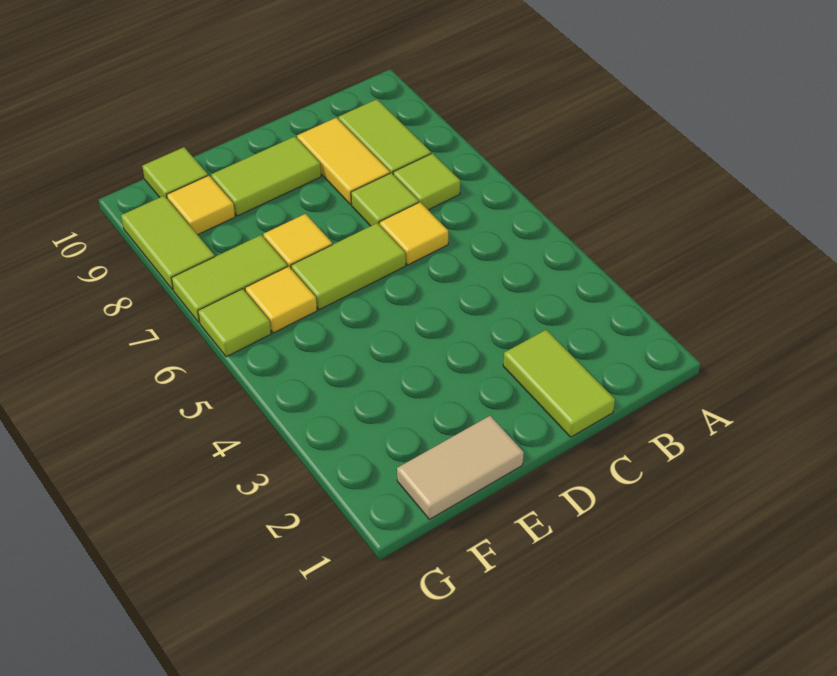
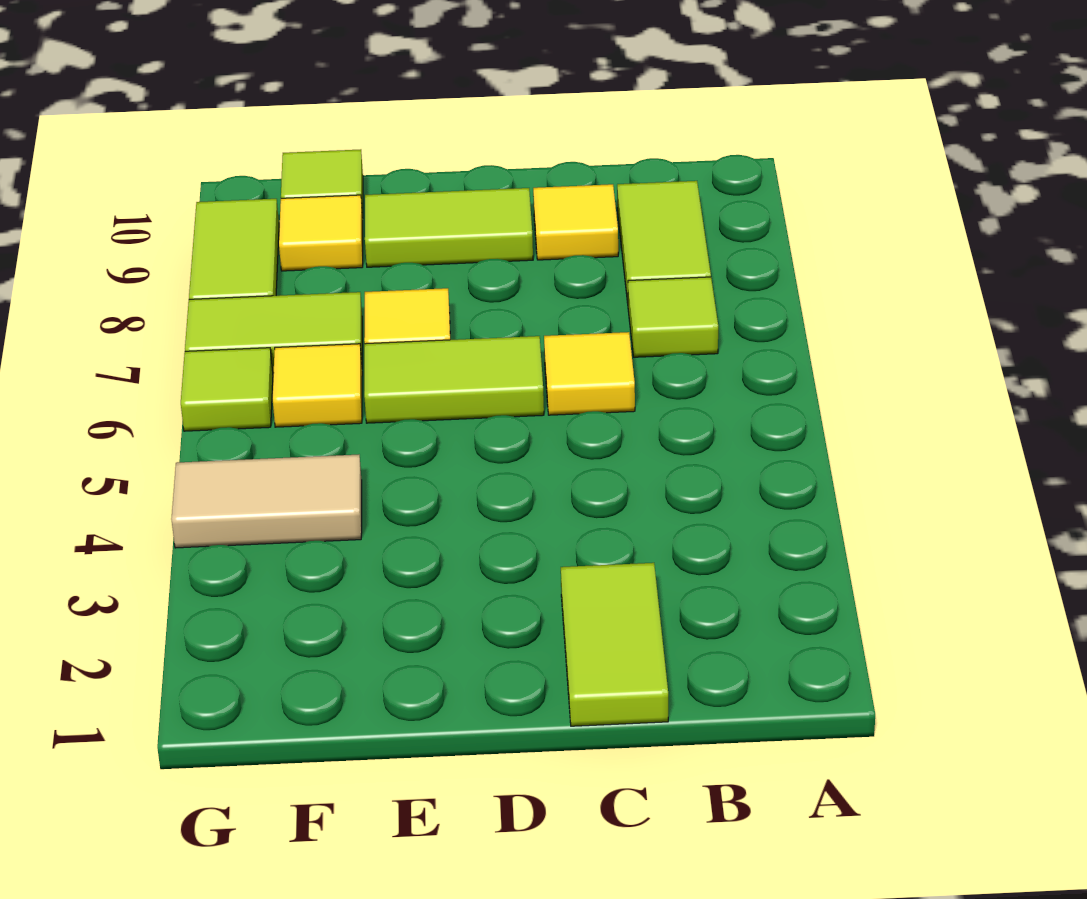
lime 1x1 tile [351,173,419,226] -> none
yellow 1x2 tile [297,118,390,205] -> yellow 1x1 tile [533,184,618,260]
tan 1x2 tile [397,416,524,519] -> tan 1x2 tile moved to [171,455,362,548]

